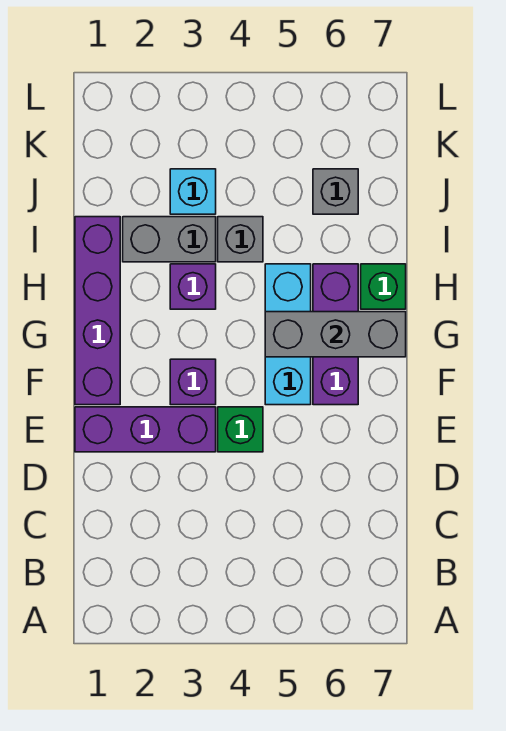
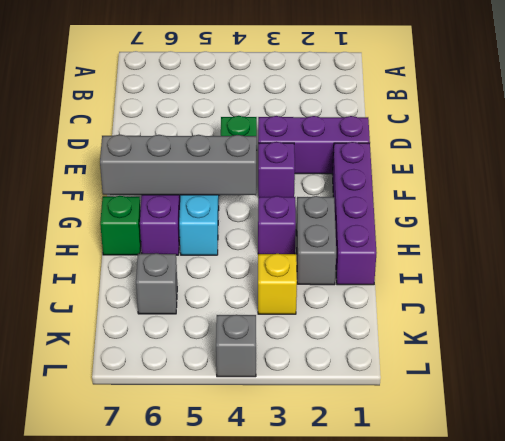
grey 1x3 brick [265,312,406,357] -> grey 1x4 brick [100,135,257,195]
grey 1x2 brick [123,217,216,262] -> grey 1x2 brick turned to [296,196,336,285]
grey 1x1 brick [218,217,263,262] -> grey 1x1 brick moved to [216,315,256,377]
cyan 1x1 brick [170,169,216,214] -> yellow 1x1 brick [258,254,297,314]

